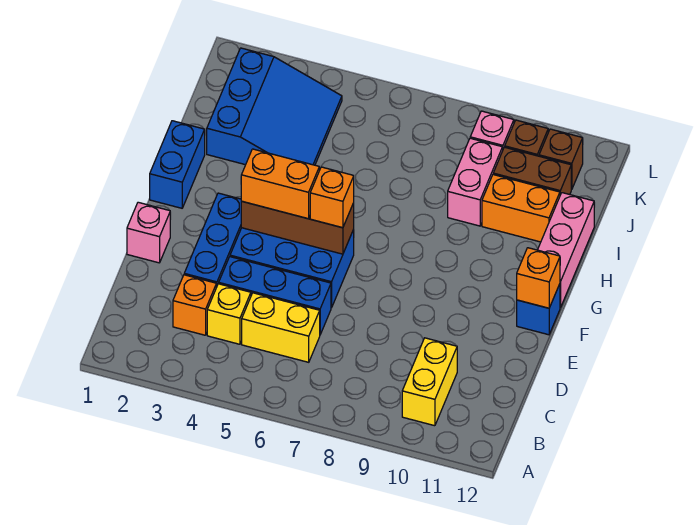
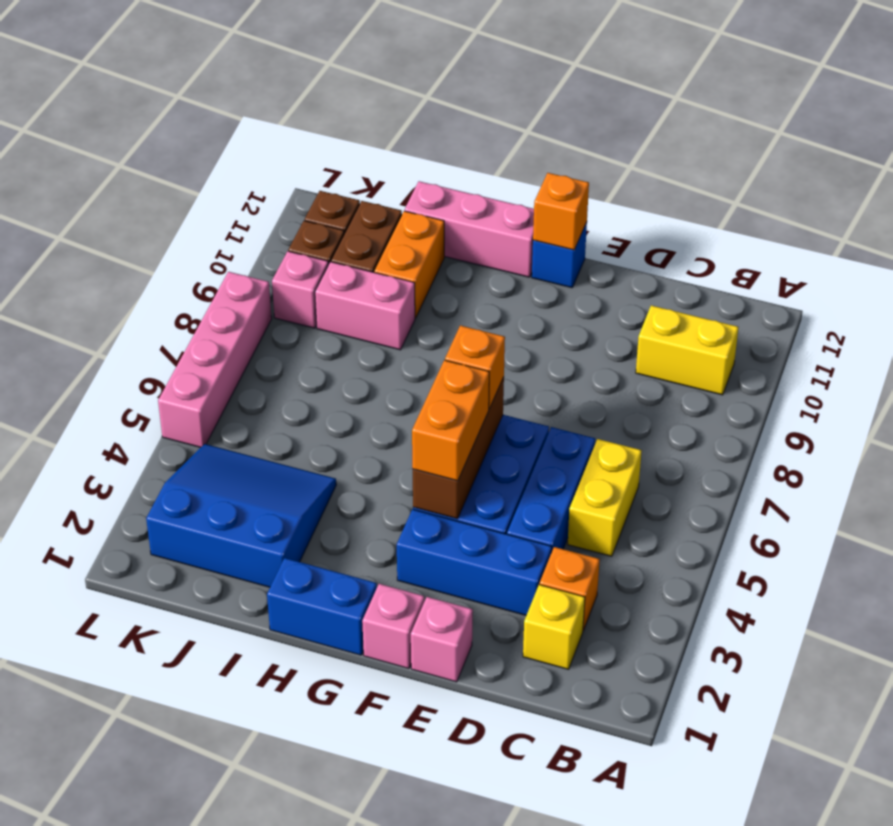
yellow 1x1 brick [207,284,251,344] -> yellow 1x1 brick moved to [523,585,585,669]
none -> pink 1x1 brick [362,584,424,669]
none -> pink 1x4 brick [158,272,272,447]

